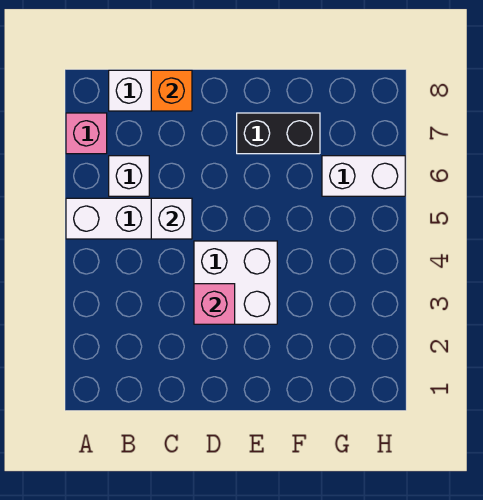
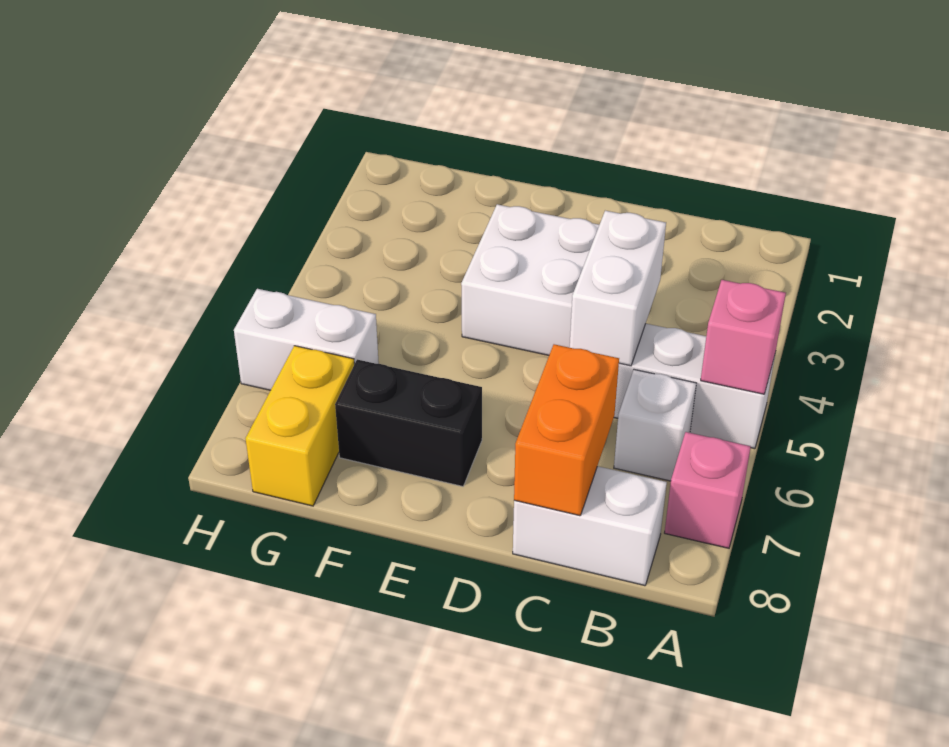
white 1x1 brick [151,198,192,239] -> white 1x2 brick [570,211,666,366]
orange 1x1 brick [151,70,192,111] -> orange 1x2 brick [514,344,619,516]
pink 1x1 brick [194,284,235,324] -> pink 1x1 brick moved to [701,280,786,394]
none -> yellow 1x2 brick [246,346,354,506]

